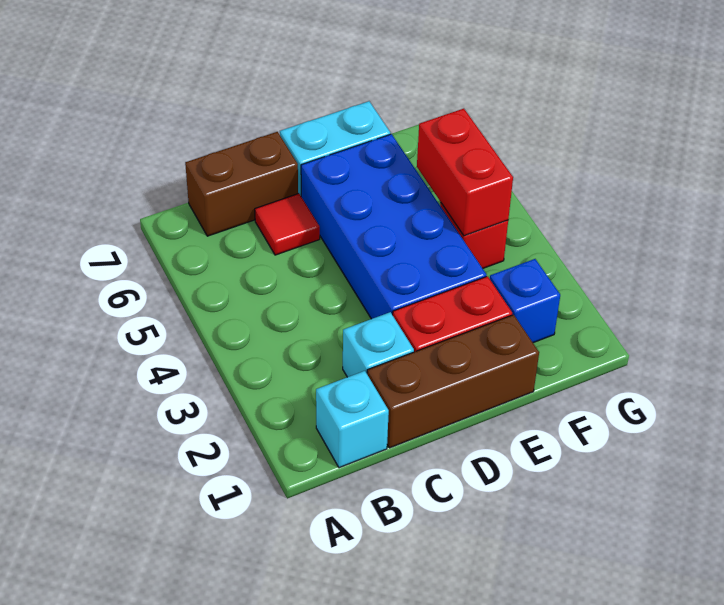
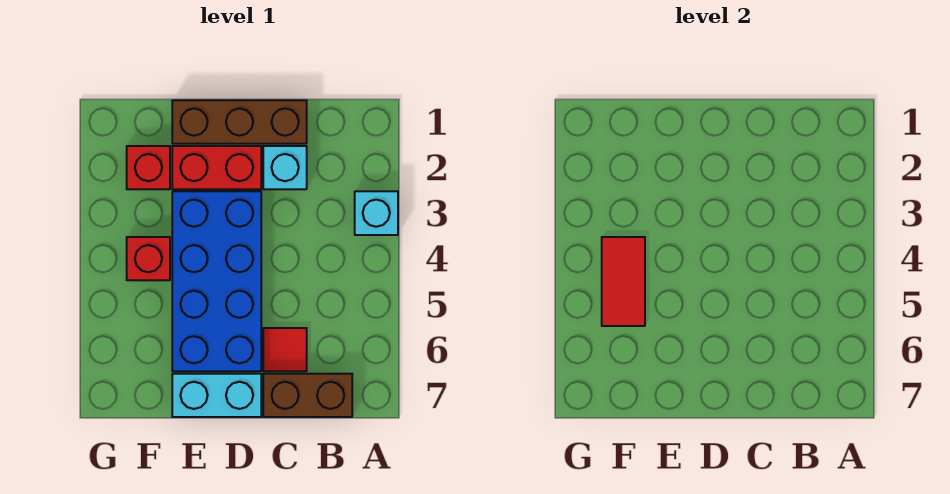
cyan 1x1 brick [316,371,389,468] -> cyan 1x1 brick moved to [355,191,398,235]
blue 1x1 brick [490,259,560,343] -> red 1x1 brick [127,146,170,189]
red 1x2 brick [417,109,513,236] -> red 1x2 tile [602,237,645,326]

